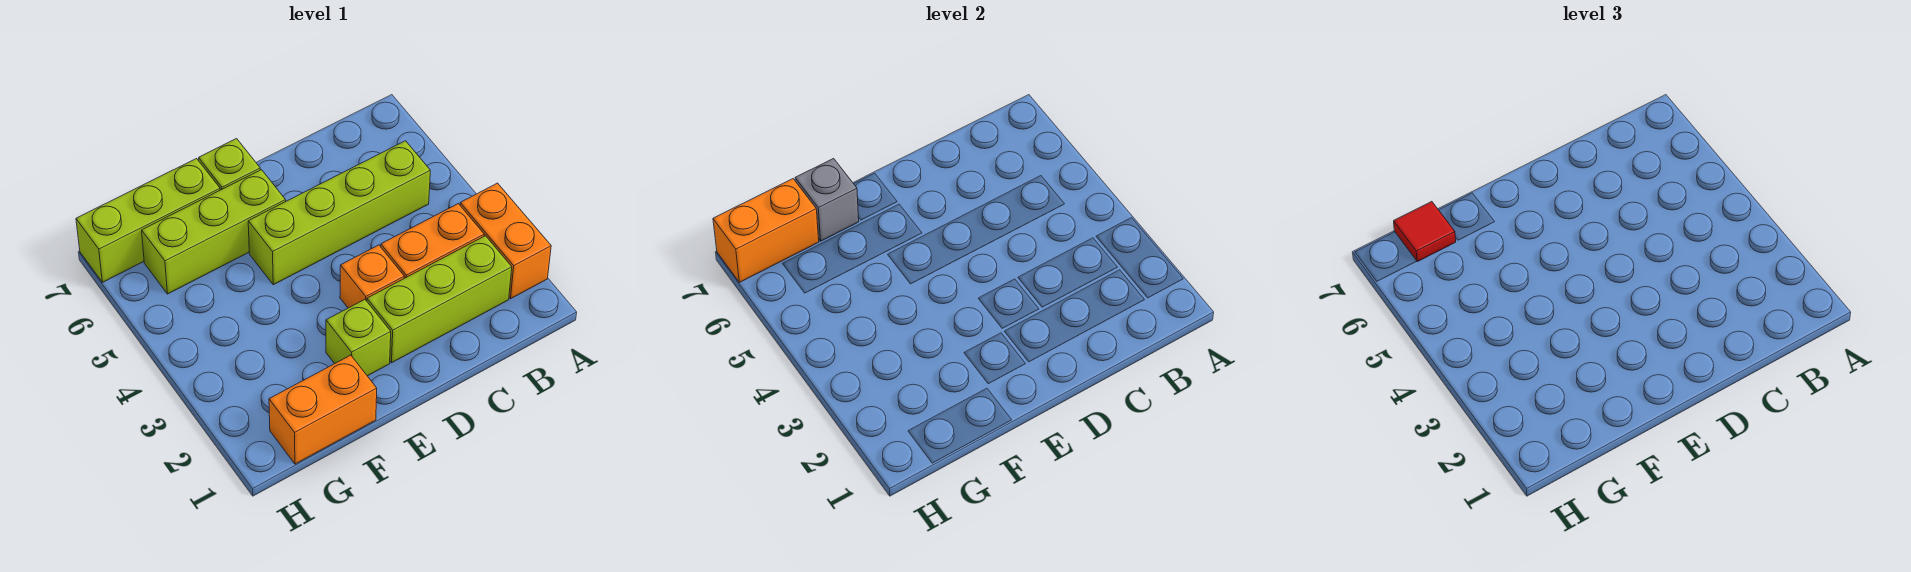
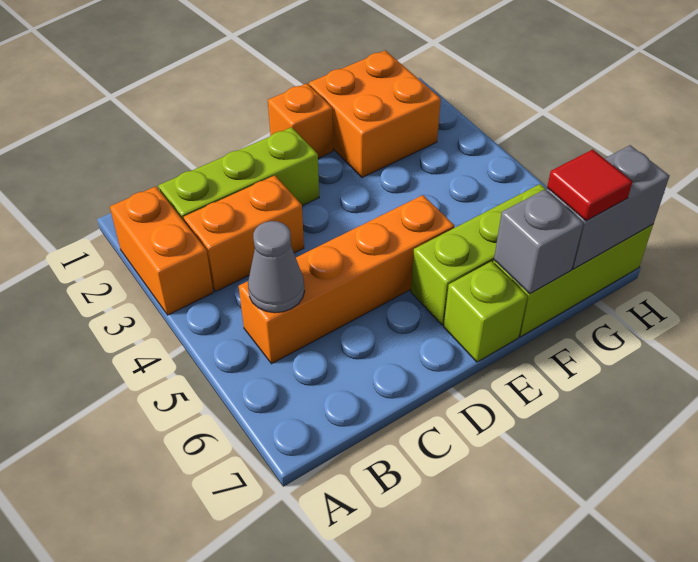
lime 1x4 brick [248,141,430,285] -> orange 1x4 brick [239,195,454,364]
none -> grey 1x1 cone [248,221,305,313]
orange 1x1 brick [340,245,404,308] -> orange 1x1 brick moved to [268,83,333,158]
lime 1x1 brick [326,300,391,376] -> none
orange 1x2 brick [269,355,377,464] -> orange 2x2 brick [309,50,441,177]
orange 1x2 brick [713,179,819,282] -> grey 1x2 brick [547,145,669,269]

